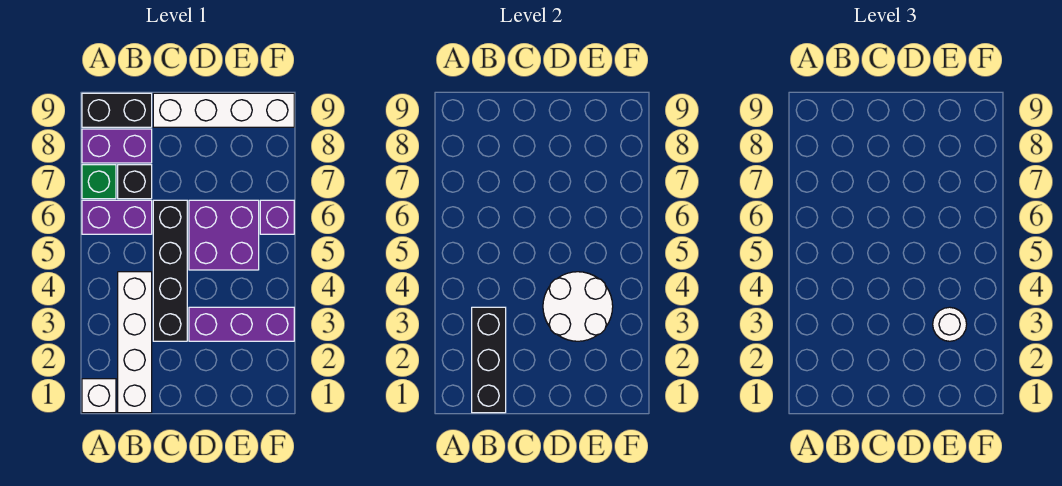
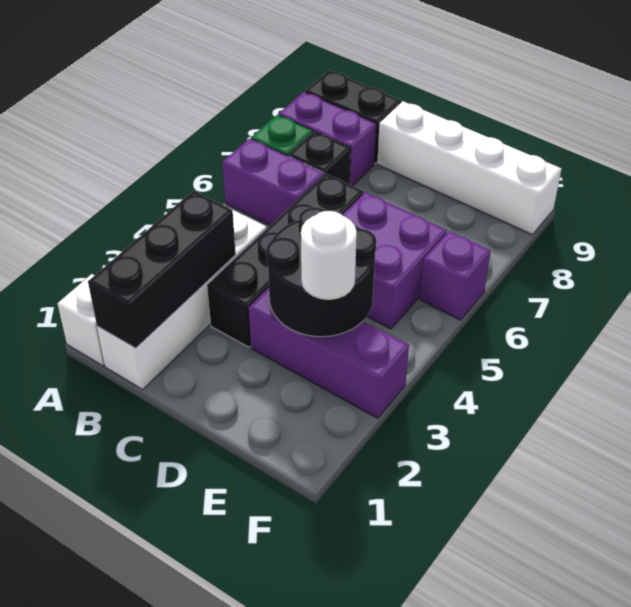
white 2x2 round brick [543,272,613,341] -> black 2x2 round brick [266,207,376,337]

